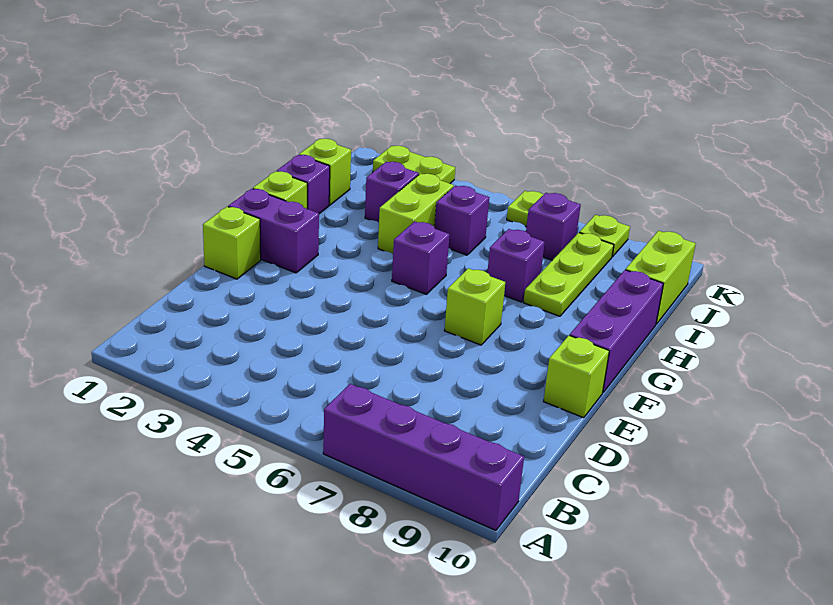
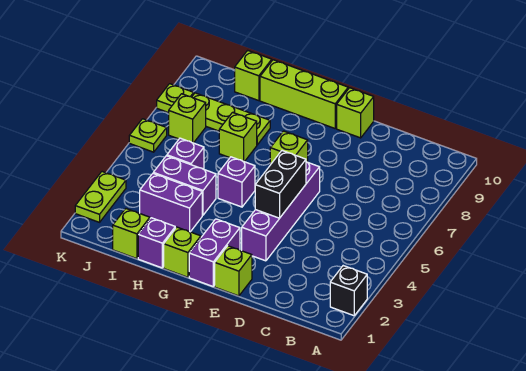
none -> black 1x1 brick [330,266,367,316]
purple 1x4 brick [323,384,524,530] -> purple 1x4 brick moved to [242,162,320,261]
none -> black 1x2 brick [255,151,306,218]
purple 1x3 brick [570,270,663,392] -> lime 1x3 brick [260,60,348,128]
lime 1x2 brick [378,174,454,254] -> purple 1x2 brick [153,156,216,215]
purple 1x1 brick [487,229,545,302] -> lime 1x1 brick [219,112,257,162]
purple 1x1 brick [365,162,419,222] -> purple 1x2 brick [140,174,202,232]
lime 1x2 brick [626,231,696,324] -> lime 1x1 brick [235,50,272,101]
purple 1x1 brick [526,193,581,260] -> lime 1x1 brick [169,94,206,143]

